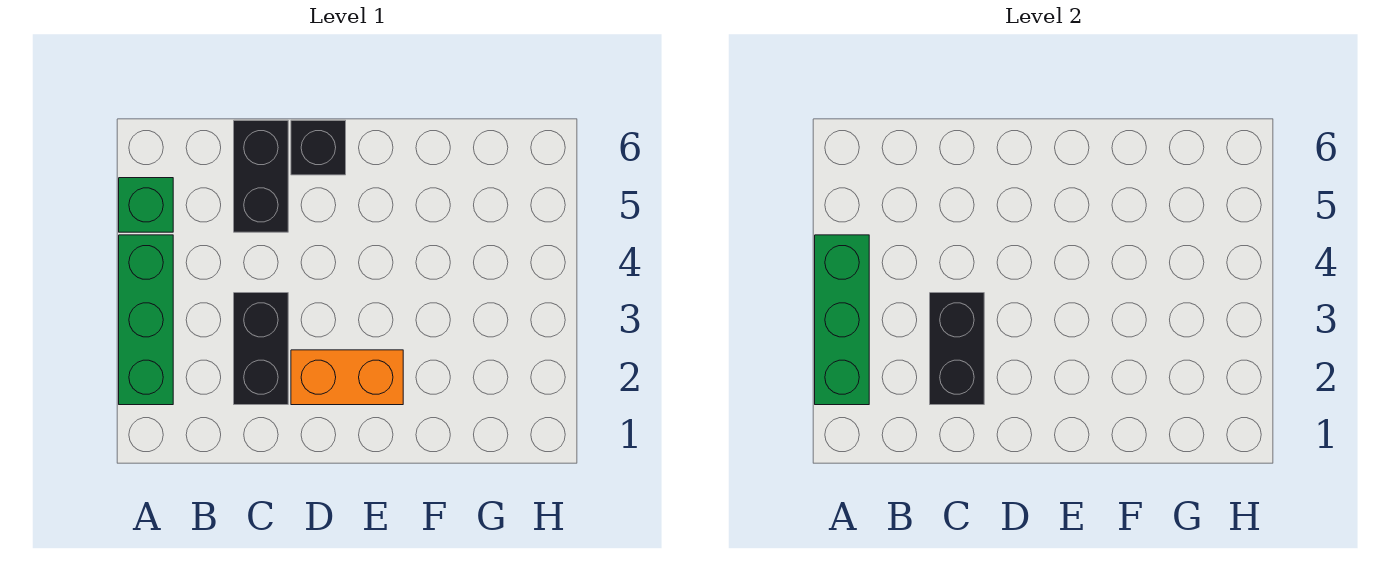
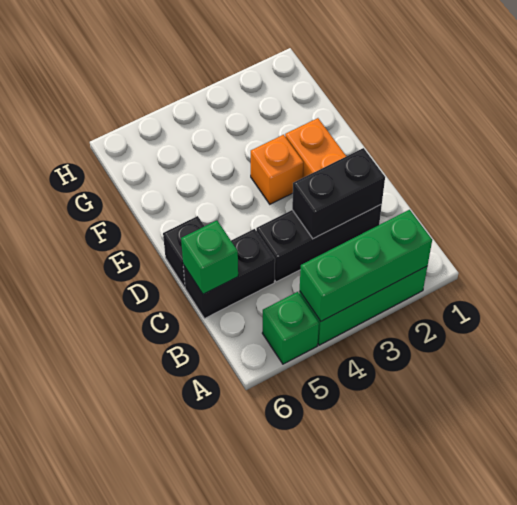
black 1x2 brick [234,293,288,405] -> black 1x3 brick [256,204,382,282]
none -> green 1x1 brick [181,221,238,294]
none -> orange 1x1 brick [251,135,304,204]

